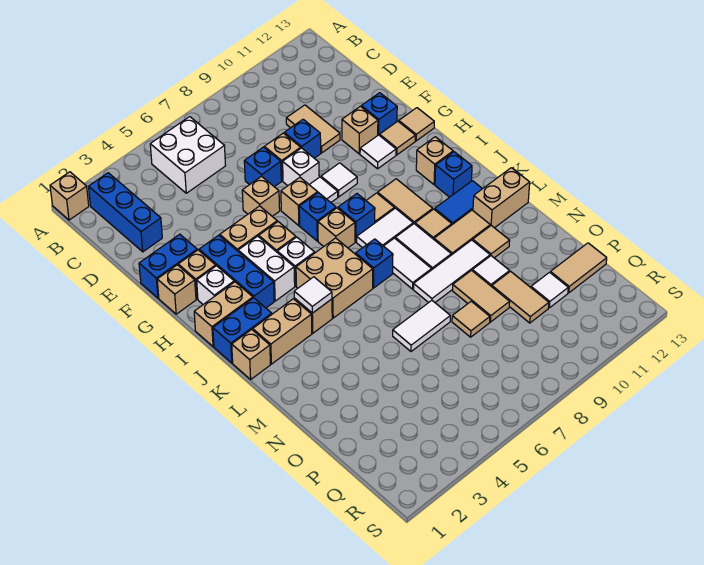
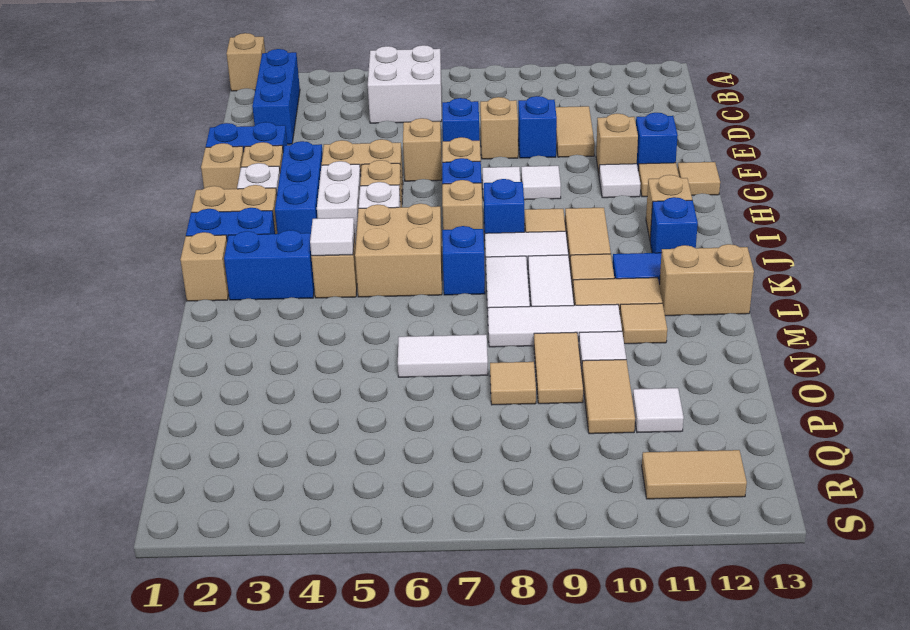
white 1x1 brick [283,148,319,186] -> none
tan 1x2 brick [253,299,312,364] -> blue 1x2 brick [224,230,314,300]
tan 1x2 tile [550,243,607,293] -> tan 1x2 tile moved to [642,450,747,499]

